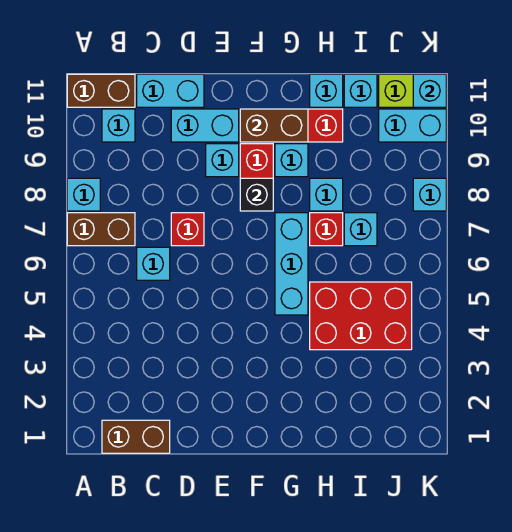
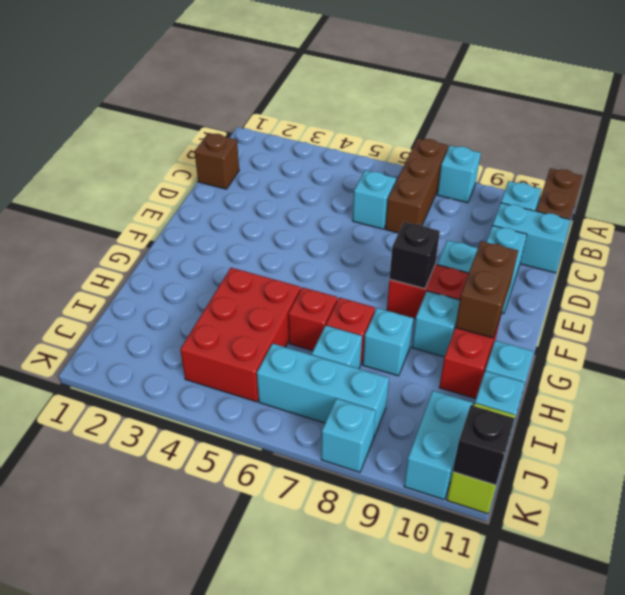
brown 1x2 brick [67,213,135,246] -> brown 1x3 brick [385,138,448,233]
brown 1x2 brick [102,420,170,453] -> brown 1x1 brick [195,133,239,189]
cyan 1x2 brick [137,74,204,107] -> cyan 1x2 brick turned to [493,203,571,273]
red 1x1 brick [171,213,204,246] -> red 1x1 brick moved to [288,287,337,351]
cyan 1x3 brick [275,213,308,315] -> cyan 1x3 brick moved to [257,344,389,438]
cyan 1x1 brick [413,74,446,107] -> black 1x1 brick [453,405,515,485]

